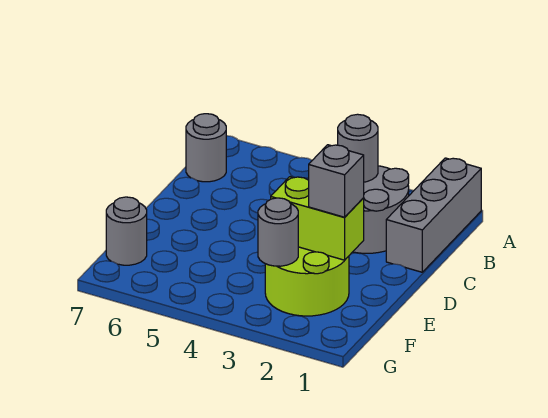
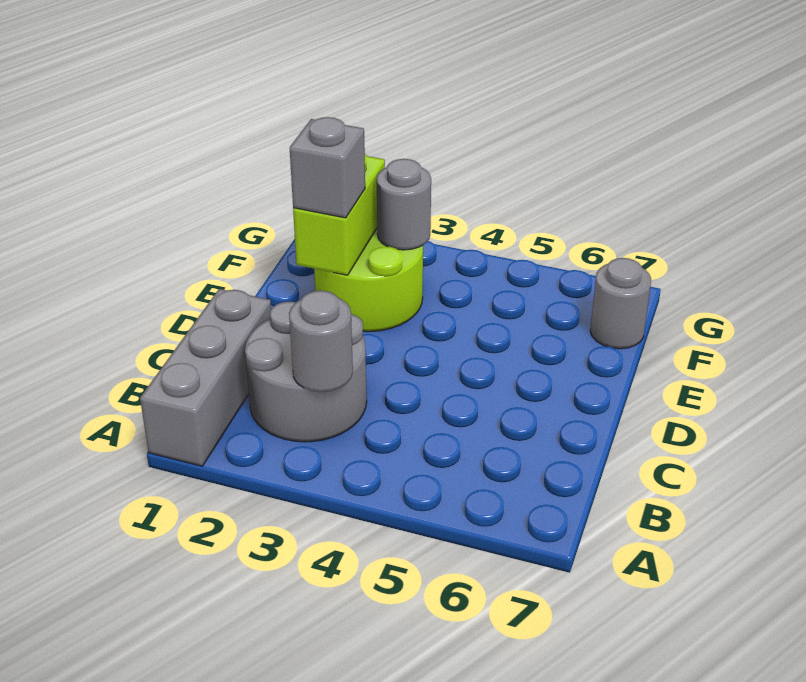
grey 1x1 round brick [186,114,226,182] -> none
lime 1x2 brick [271,177,364,260] -> lime 1x2 brick turned to [293,155,385,275]

